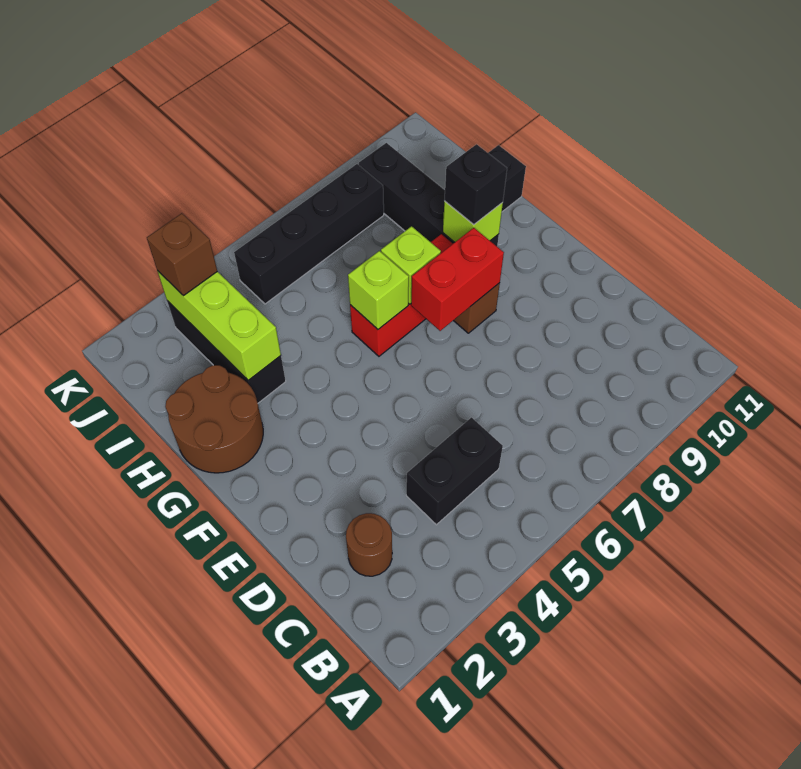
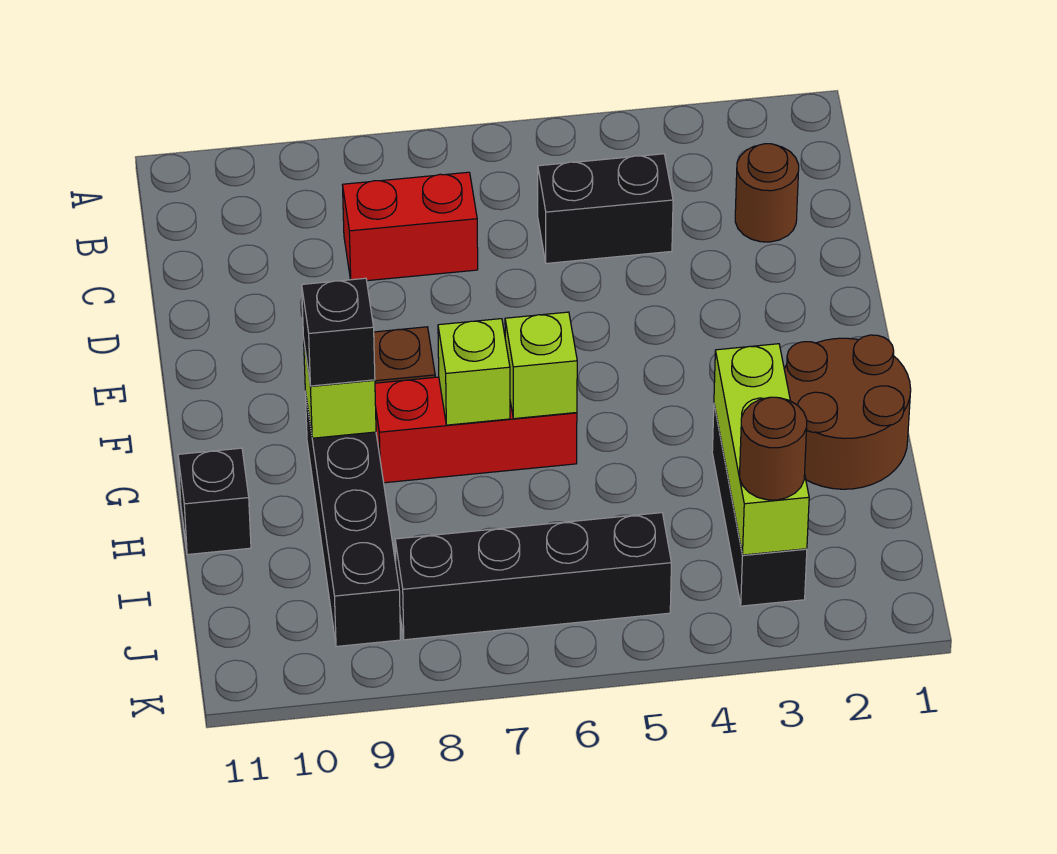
red 1x2 brick [411,228,504,331] -> red 1x2 brick moved to [343,172,478,281]
brown 1x1 brick [147,213,217,296] -> brown 1x1 round brick [740,397,807,500]

